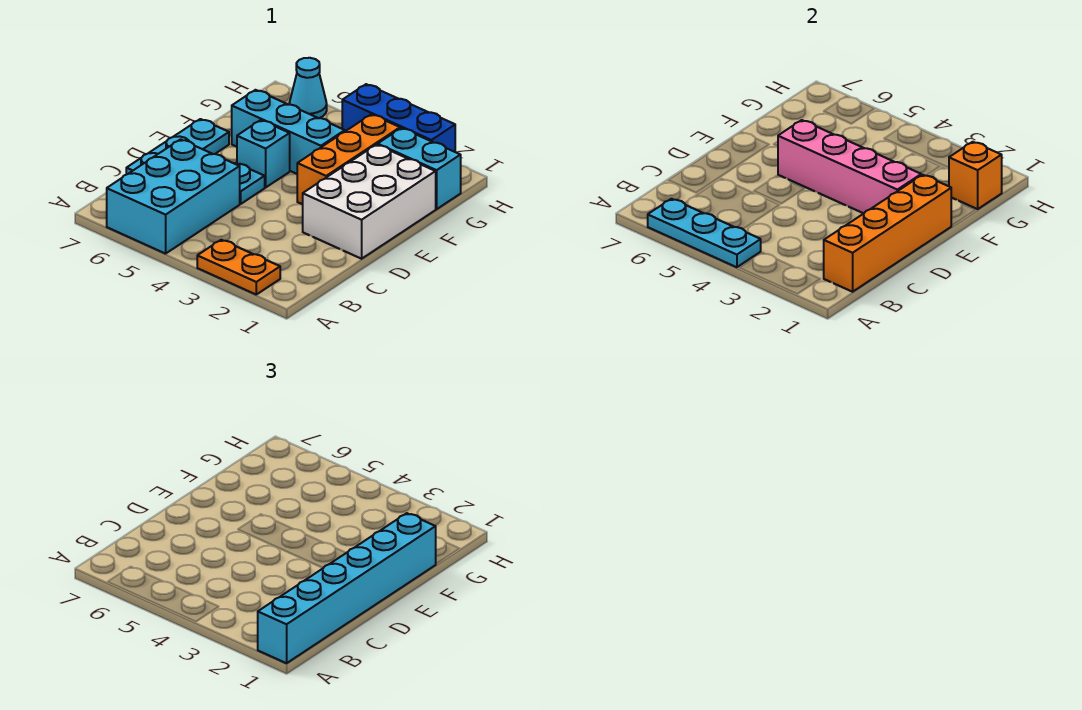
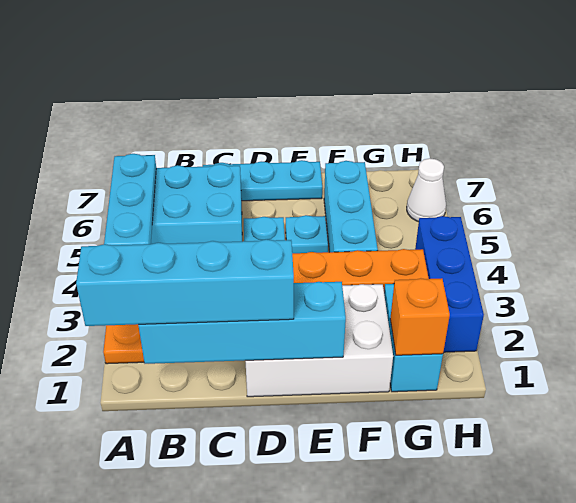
cyan 1x6 brick [258,513,436,663] -> cyan 1x4 brick [76,239,294,326]
orange 1x4 brick [824,175,951,292] -> cyan 1x4 brick [138,282,346,364]
pink 1x4 brick [778,120,921,213] -> none
cyan 1x1 brick [237,120,290,187] -> cyan 1x1 plate [286,215,328,253]
cyan 1x1 cone [289,58,327,118] -> white 1x1 cone [407,158,446,222]

